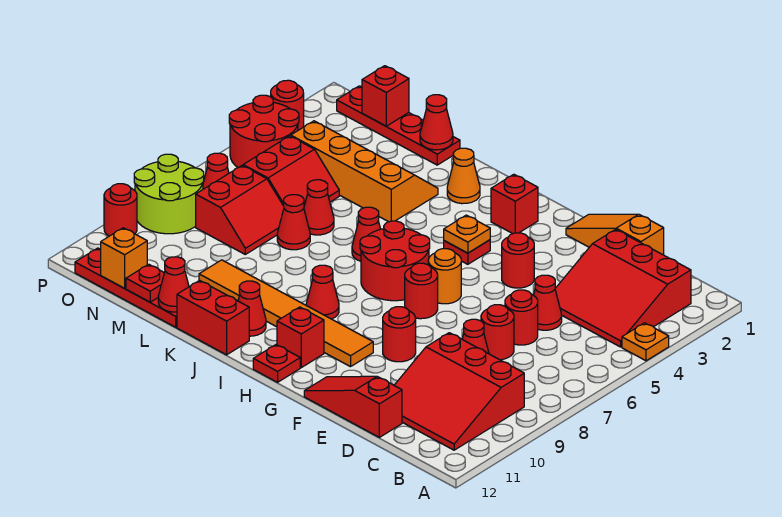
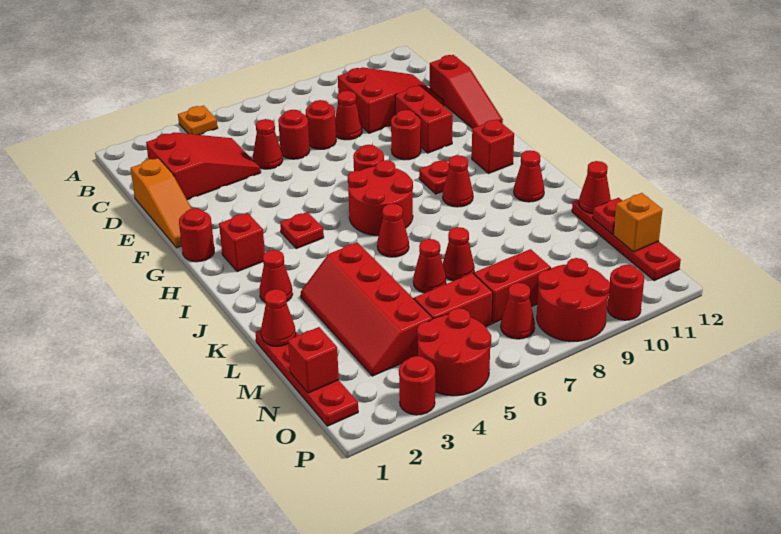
red 3x3 slope [555,229,691,347] -> red 2x3 slope [146,132,261,200]
red 3x3 slope [394,333,524,450] -> red 2x3 slope [338,67,444,133]
red 1x1 round brick [502,233,534,288] -> red 1x1 round brick moved to [179,208,214,262]
orange 1x1 round brick [428,249,461,304] -> none
orange 1x6 tile [199,260,373,367] -> none
orange 1x1 plate [444,215,490,253] -> none
red 1x1 plate [253,345,300,382] -> red 1x1 plate moved to [419,160,449,194]
orange 1x1 cone [447,148,480,204] -> red 1x1 cone [259,250,293,302]
red 1x2 brick [177,280,249,355] -> red 1x2 brick moved to [395,86,453,153]
orange 2x4 slope [291,121,438,222] -> red 2x4 slope [301,243,432,376]
lime 2x2 round brick [134,154,204,234] -> red 2x2 round brick [537,258,610,341]

